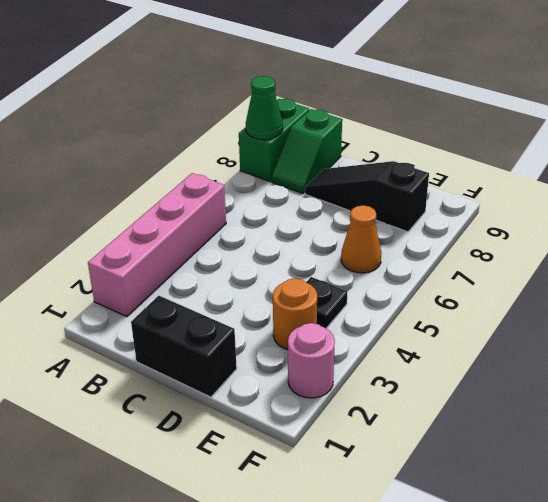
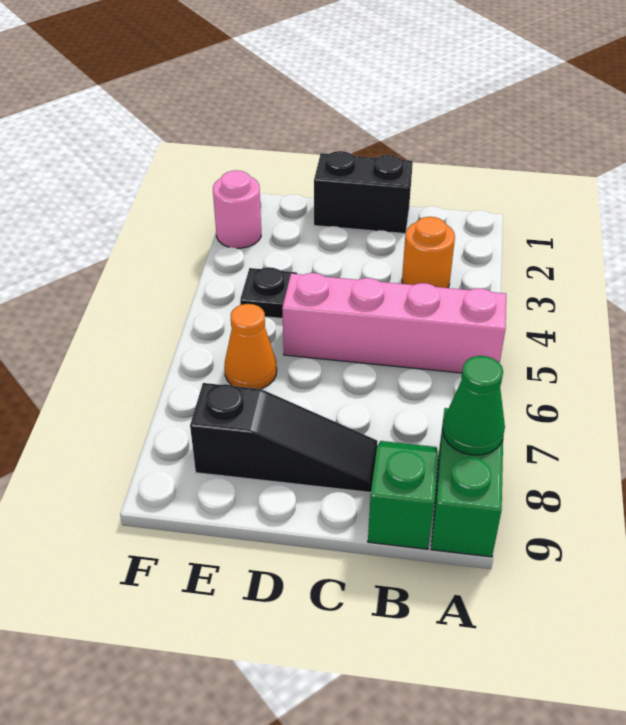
pink 1x4 brick [88,173,226,317] -> pink 1x4 brick turned to [282,273,506,373]
orange 1x1 round brick [273,278,317,350] -> orange 1x1 round brick moved to [402,217,455,288]

